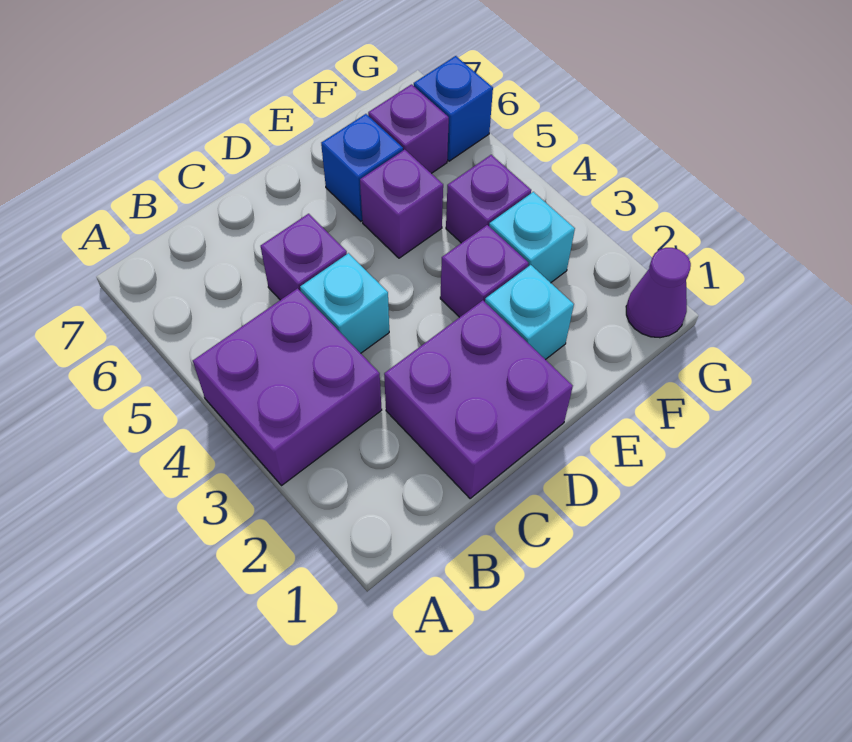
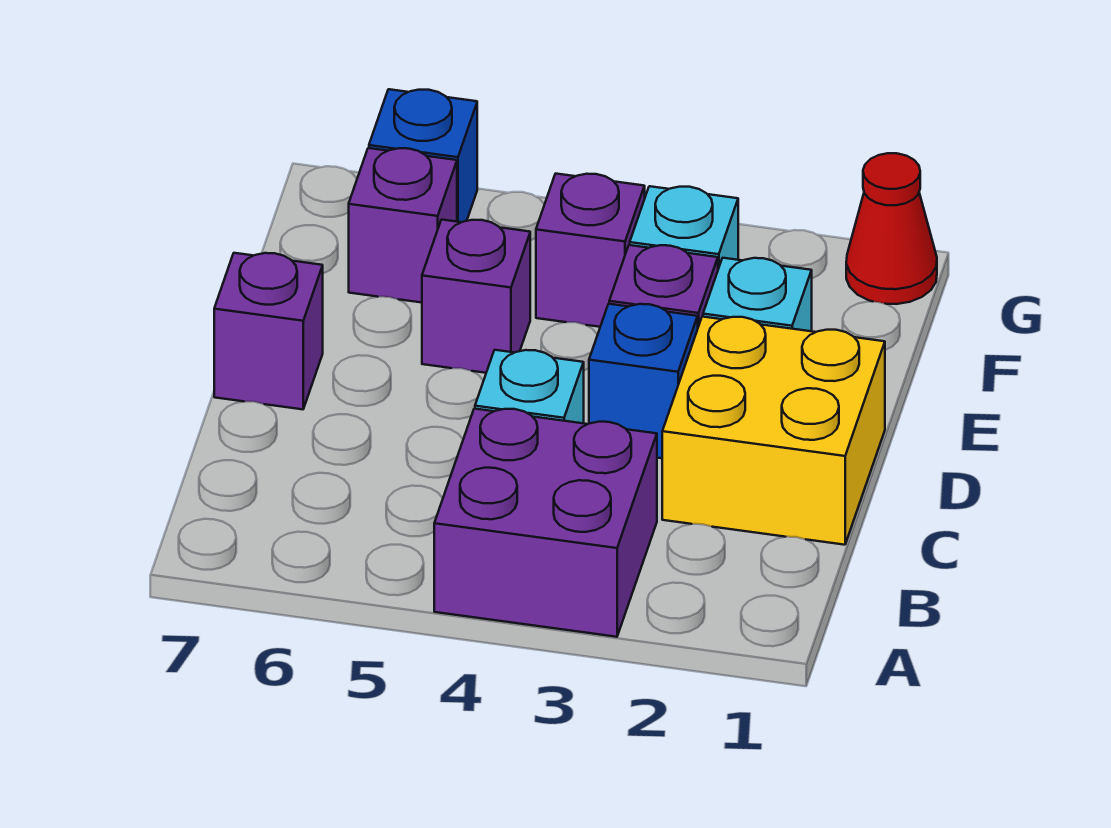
purple 2x2 brick [384,300,573,499] -> yellow 2x2 brick [662,317,885,545]
purple 1x1 brick [261,214,347,300] -> purple 1x1 brick moved to [214,253,323,409]
blue 1x1 brick [321,114,403,221] -> blue 1x1 brick moved to [589,304,698,458]
purple 1x1 cone [626,248,691,338] -> red 1x1 cone [846,153,937,304]

